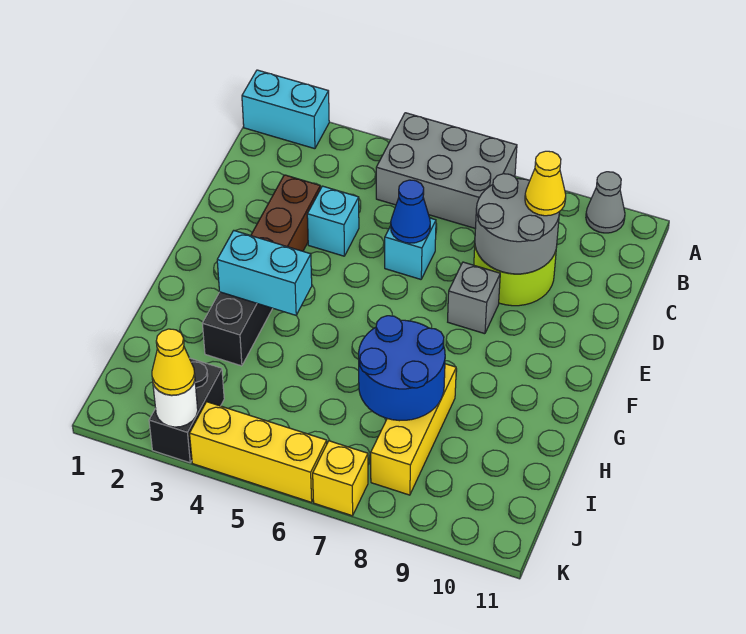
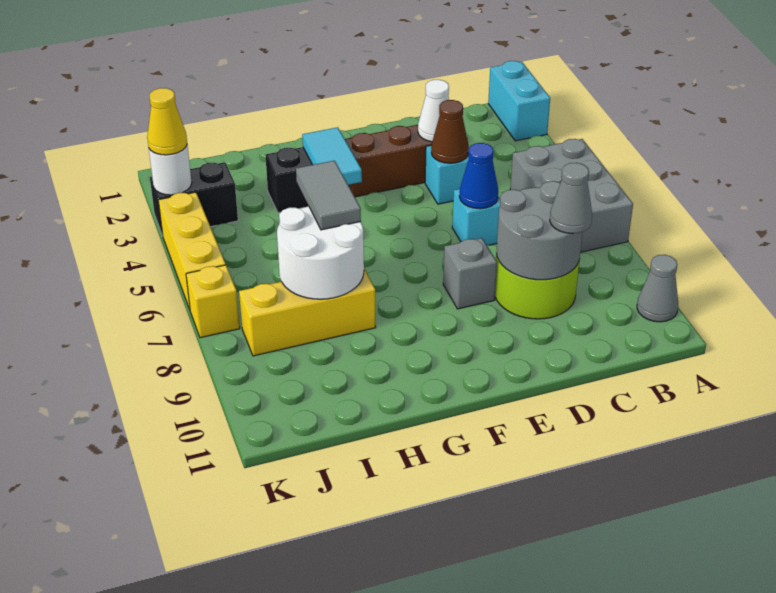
yellow 1x1 cone [525,151,566,216] -> grey 1x1 cone [550,163,592,234]
none -> white 1x1 cone [418,80,449,142]
none -> brown 1x1 cone [431,100,469,163]
cyan 1x2 brick [217,231,312,315] -> cyan 1x2 tile [302,127,362,185]
none -> grey 1x2 tile [296,161,361,230]
blue 2x2 round brick [359,316,445,421] -> white 2x2 round brick [277,206,364,299]

